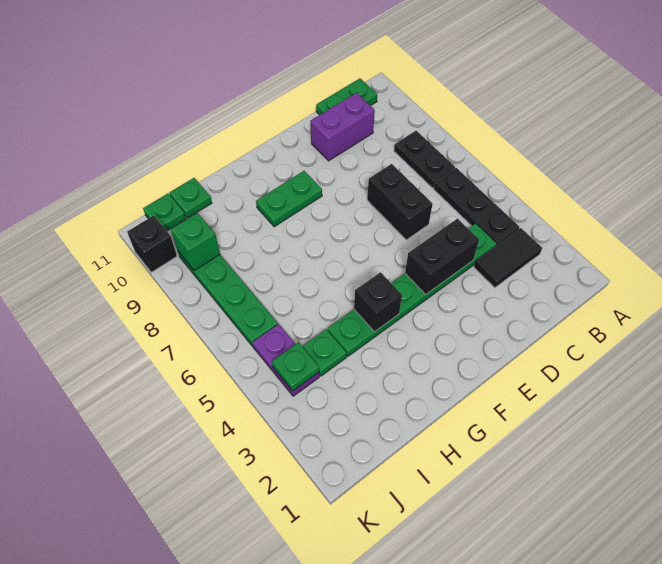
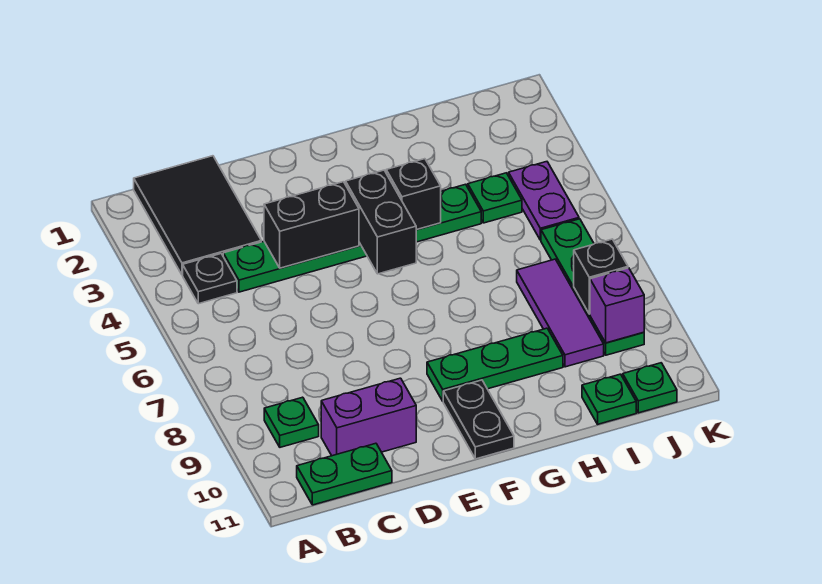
black 1x2 tile [474,228,542,288] -> black 2x3 tile [134,156,261,275]
black 1x3 plate [433,168,519,245] -> black 1x1 plate [183,254,237,304]
black 1x2 plate [394,131,455,188] -> black 1x2 plate moved to [443,380,514,459]
black 1x2 brick [367,164,433,240] -> black 1x2 brick moved to [346,170,416,274]
green 1x2 plate [256,171,322,227] -> green 1x3 plate [427,328,563,401]
none -> purple 1x3 tile [517,259,604,367]
green 1x1 plate [272,343,319,391] -> green 1x1 plate moved to [264,397,319,447]
green 1x1 brick [171,213,220,271] -> purple 1x1 brick [590,268,644,343]
black 1x1 brick [127,216,177,272] -> black 1x1 brick moved to [574,239,628,314]

